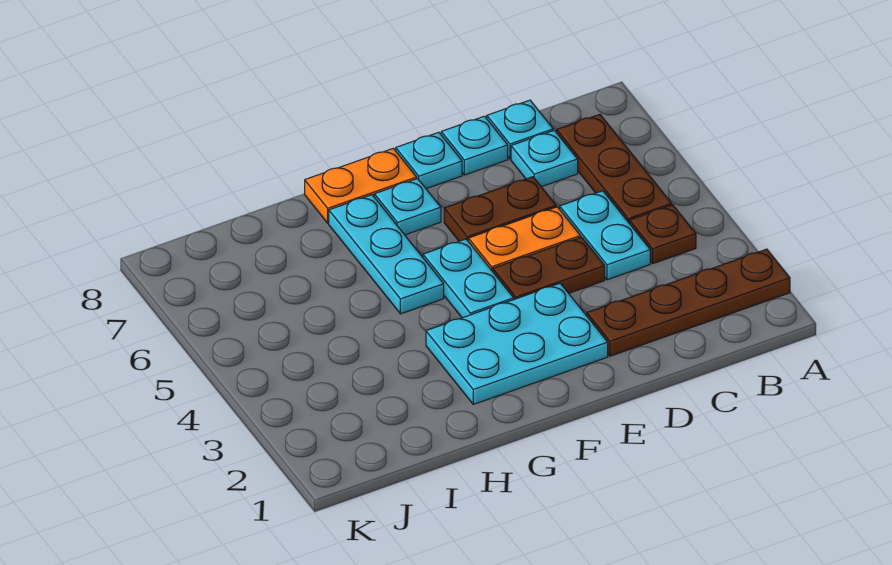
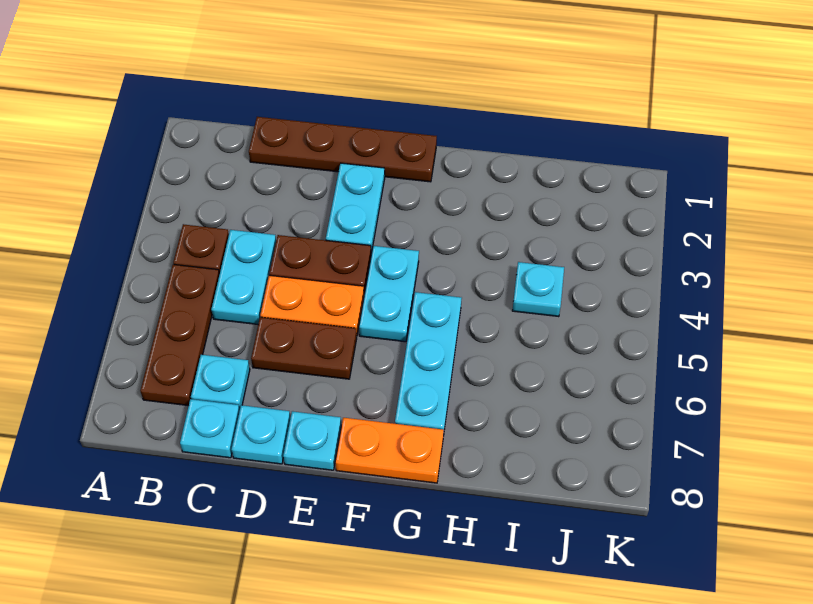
brown 1x4 plate [587,249,790,356] -> brown 1x4 plate moved to [249,117,437,182]
cyan 2x3 plate [426,283,608,404] -> cyan 1x2 plate [326,163,385,253]
cyan 1x1 plate [374,179,441,235] -> cyan 1x1 plate moved to [512,262,564,317]

